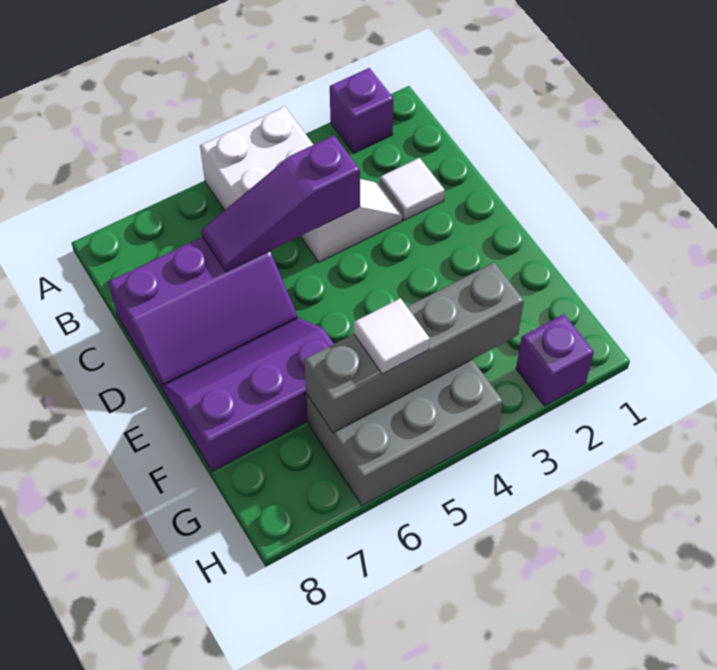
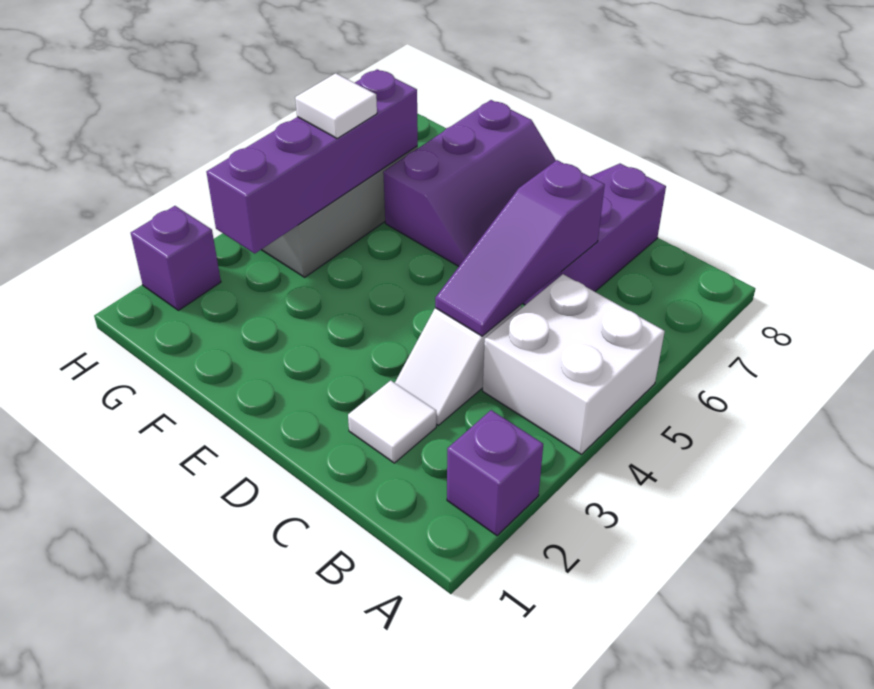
purple 1x3 slope [201,135,360,272] -> purple 1x3 slope turned to [435,160,605,336]
grey 1x4 brick [304,262,524,433] -> purple 1x4 brick [207,69,418,253]

